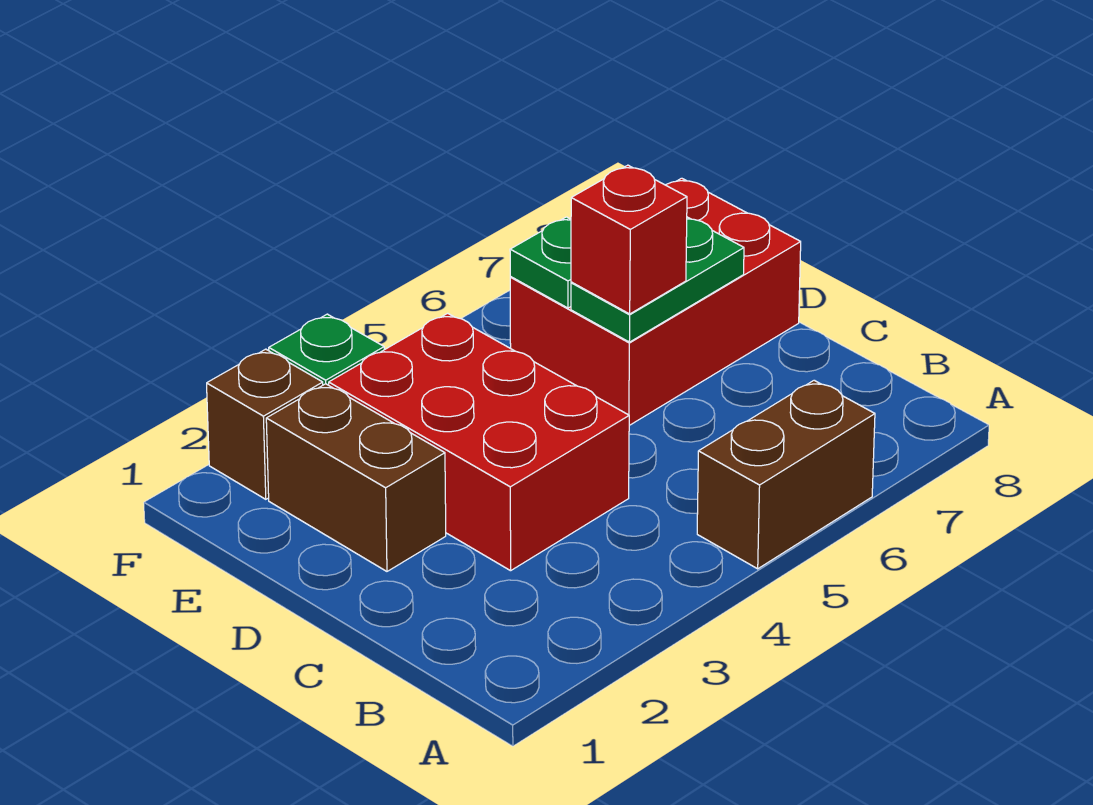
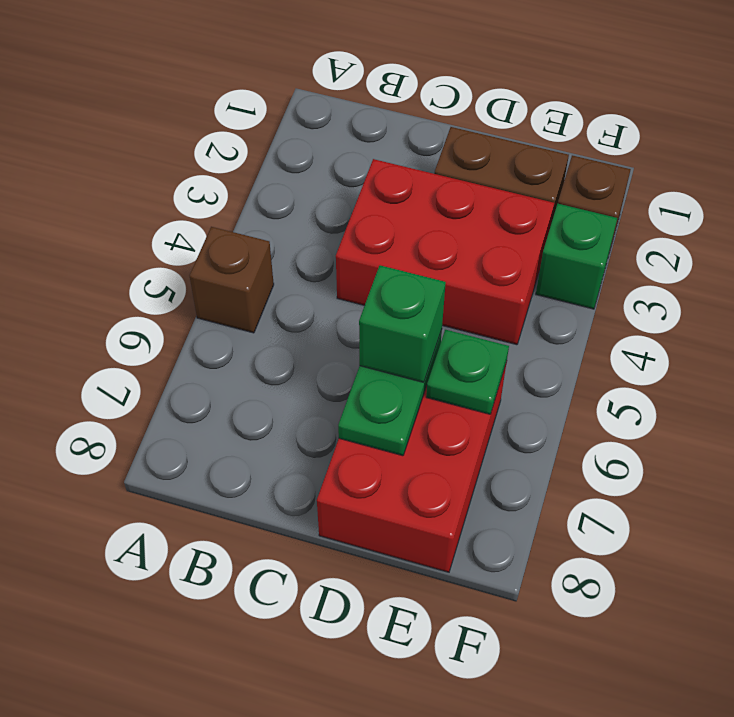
brown 1x2 brick [697,380,875,569] -> brown 1x1 brick [189,227,274,333]
red 1x1 brick [571,165,687,314] -> green 1x1 brick [359,265,446,382]

